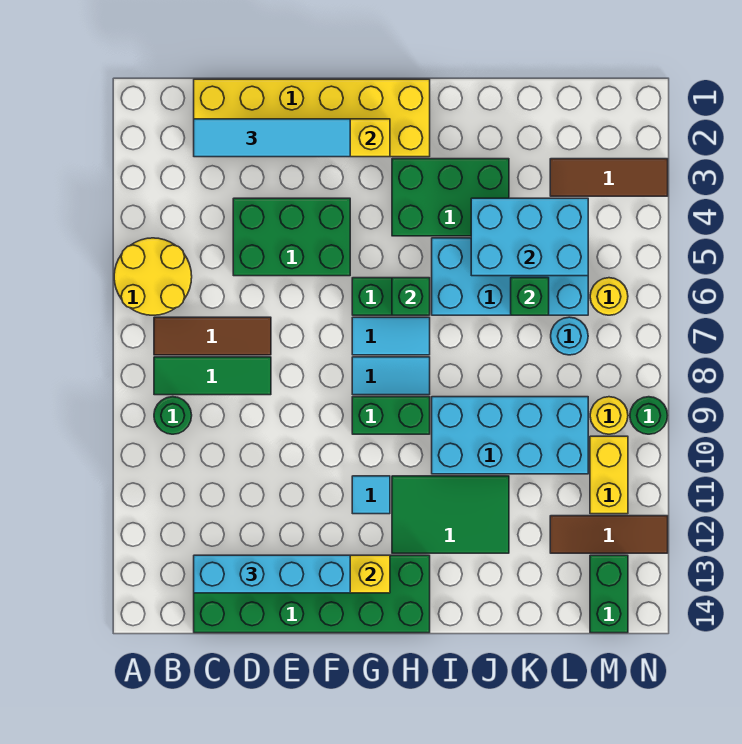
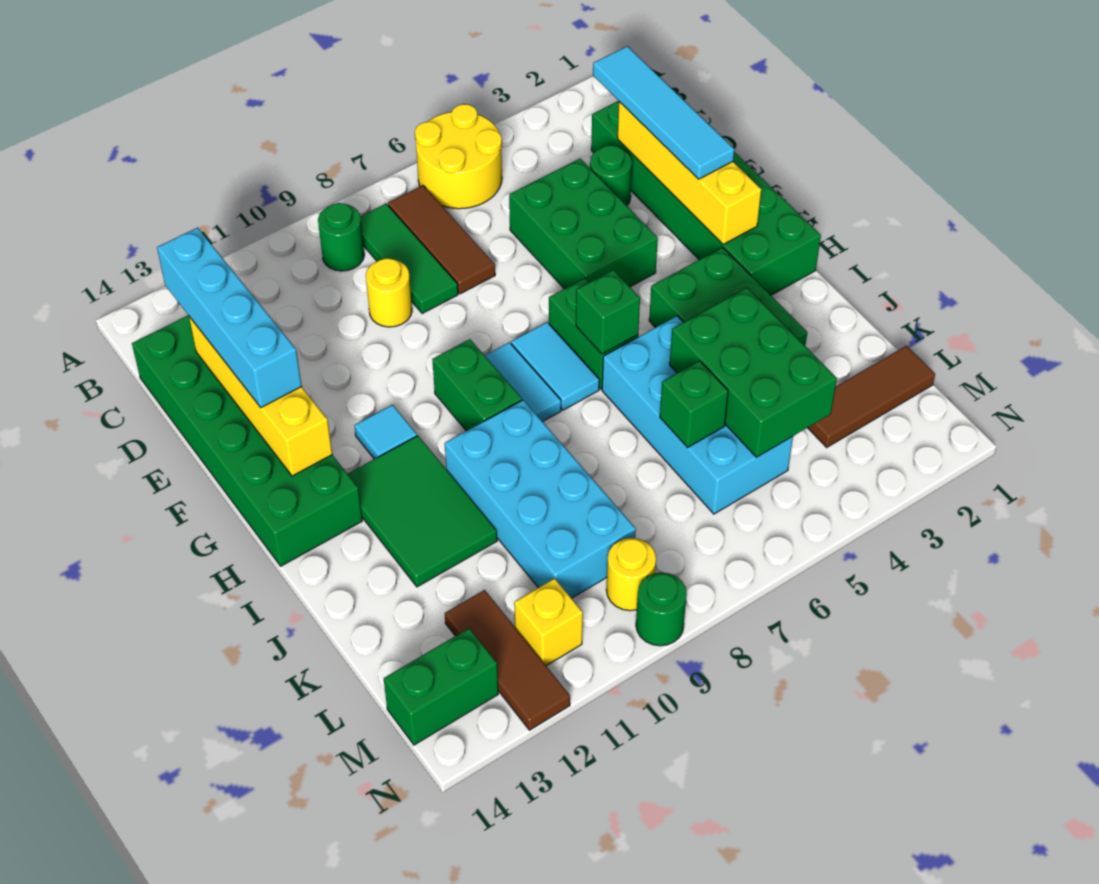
yellow 2x6 brick [194,79,430,157] -> green 2x6 brick [591,101,821,295]
none -> green 1x1 round brick [590,145,632,206]
cyan 2x3 brick [471,198,588,276] -> green 2x3 brick [670,288,837,457]
brown 1x3 tile [550,159,668,196] -> brown 1x3 tile turned to [808,346,935,447]
cyan 1x1 round brick [551,317,588,355] -> none
yellow 1x1 round brick [590,278,628,315] -> yellow 1x1 round brick moved to [366,258,412,327]
yellow 1x2 brick [590,436,628,514] -> yellow 1x1 brick [514,578,583,666]

